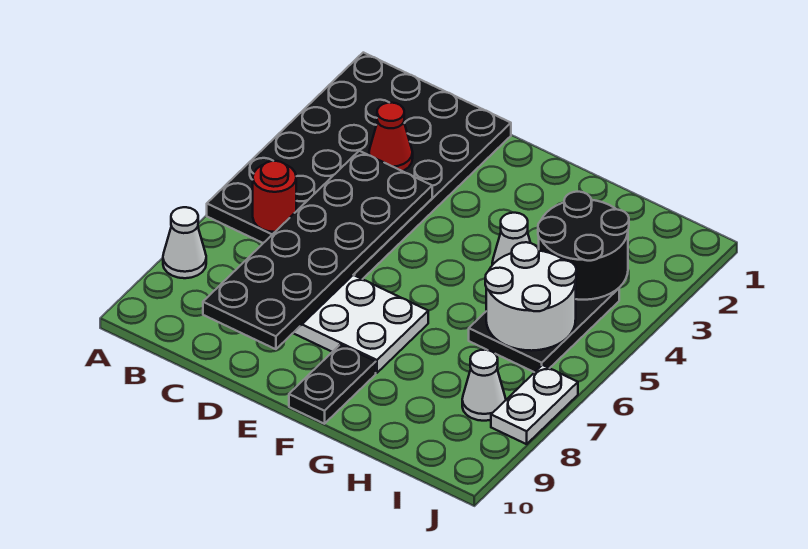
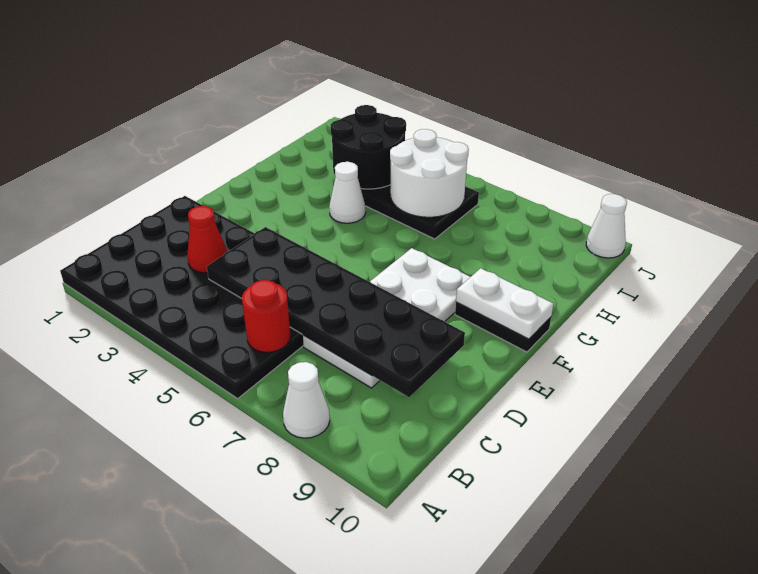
white 1x1 cone [462,350,506,421] -> white 1x1 cone moved to [586,194,627,258]
white 1x2 plate [491,365,578,444] -> white 1x2 plate moved to [456,268,553,339]

